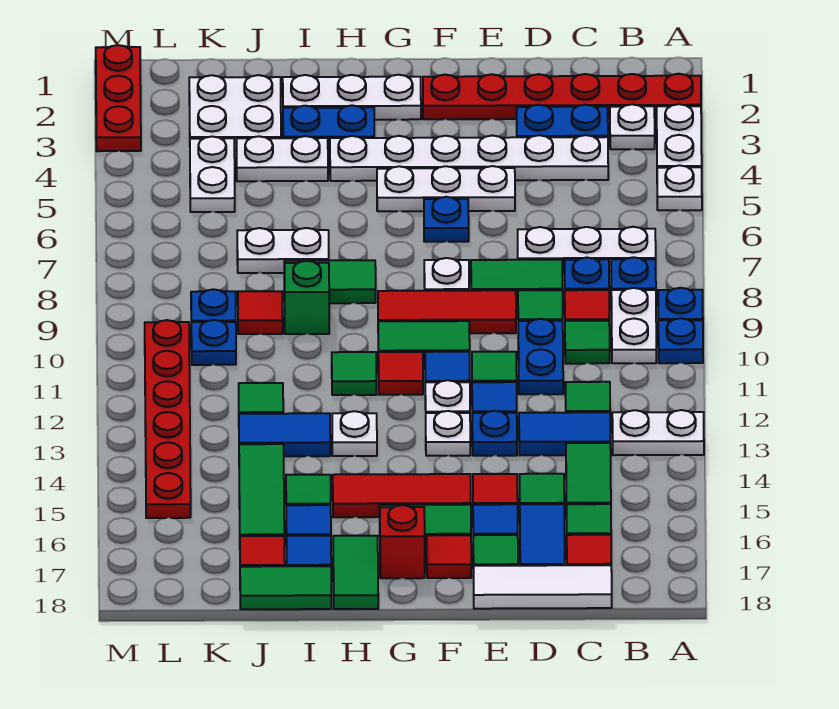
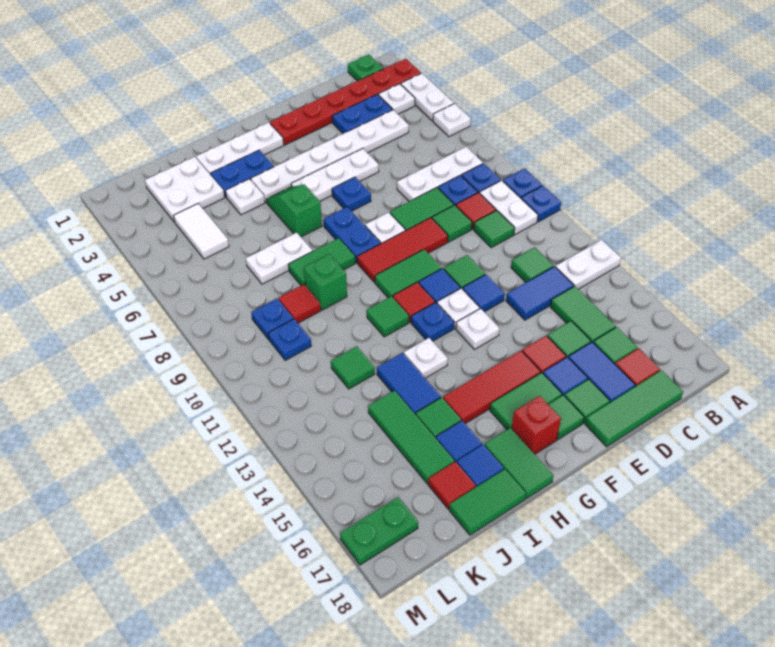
none -> green 1x1 plate [348,54,383,81]
white 1x3 tile [474,565,612,609] -> green 1x3 tile [585,370,683,447]
blue 1x2 plate [518,319,563,394] -> blue 1x2 plate moved to [323,207,381,263]
blue 1x1 plate [472,411,517,456] -> blue 1x1 plate moved to [411,302,454,341]
red 1x1 tile [427,535,471,578] -> green 1x1 tile [548,395,584,439]
none -> green 1x2 slope [267,184,322,237]
white 1x2 plate [237,136,328,181] -> white 1x1 plate [226,179,265,215]
blue 1x2 tile [239,413,330,456] -> blue 1x2 tile turned to [377,353,441,415]
white 1x2 plate [190,137,235,212] -> white 1x2 tile [174,204,229,259]
red 1x6 plate [145,320,191,518] -> none
none -> green 1x2 plate [340,497,418,565]
red 1x3 plate [96,45,141,151] -> none

